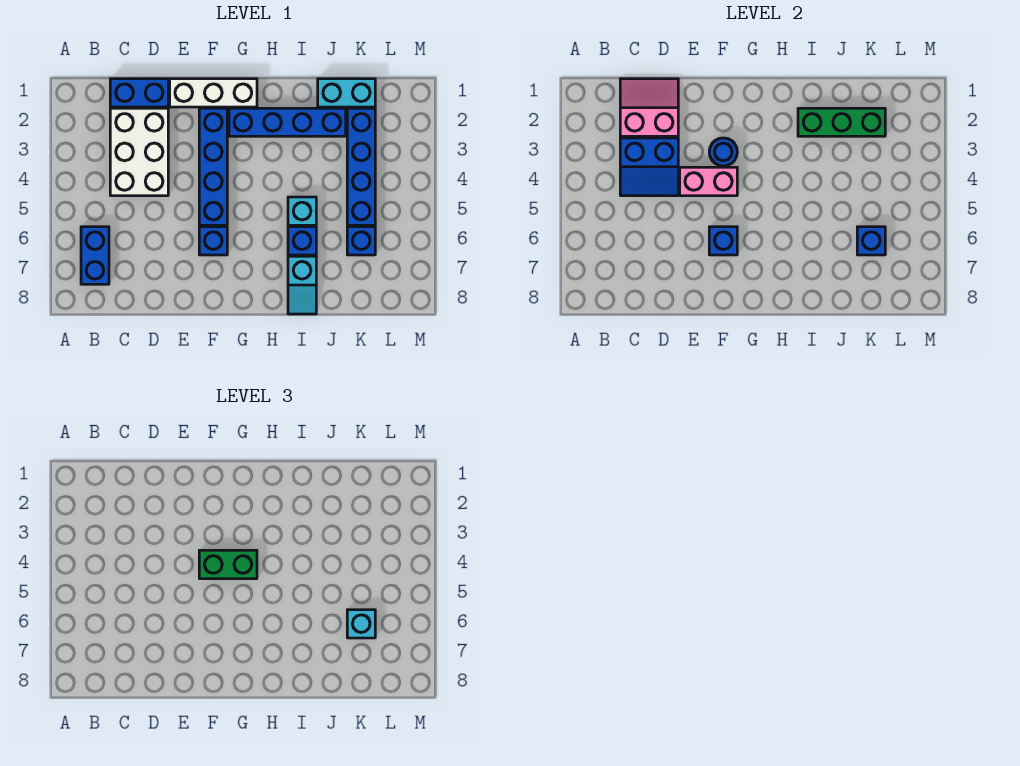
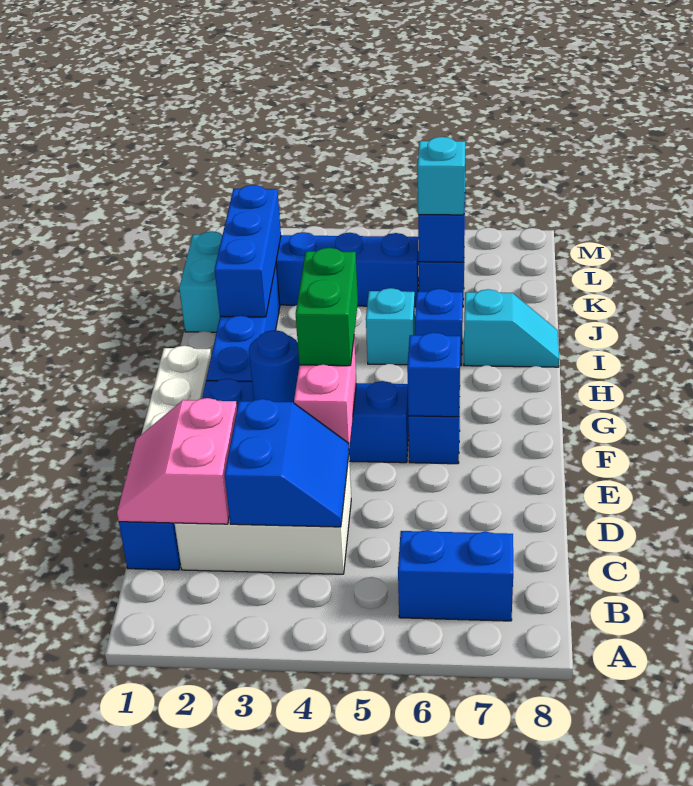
green 1x3 brick [798,108,885,136] -> blue 1x3 brick [215,185,281,317]

